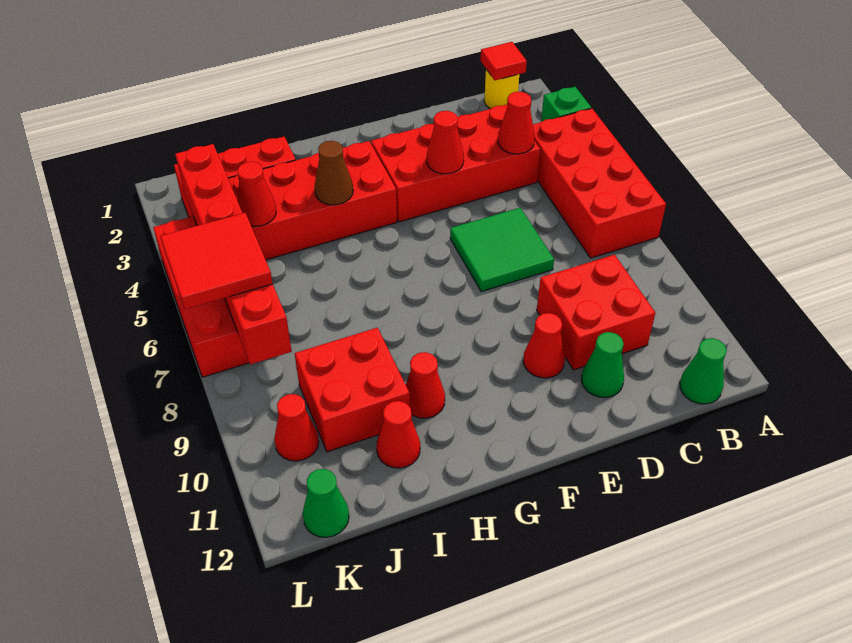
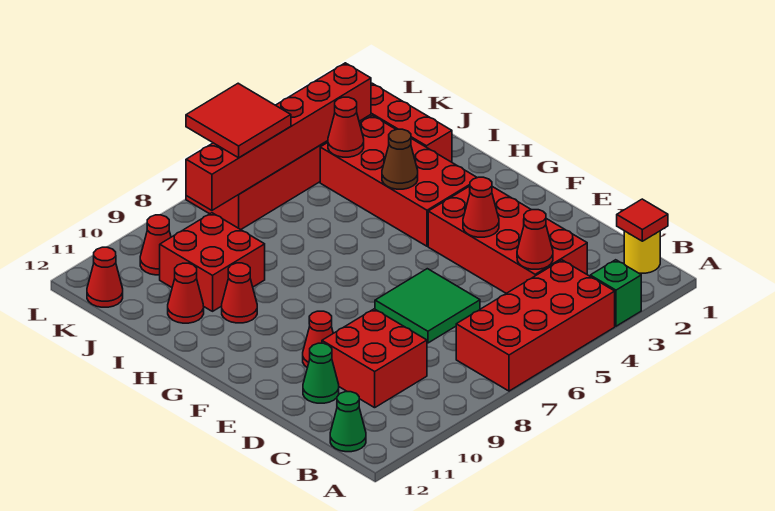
green 1x1 cone [303,469,349,537] -> red 1x1 cone [87,247,123,307]

